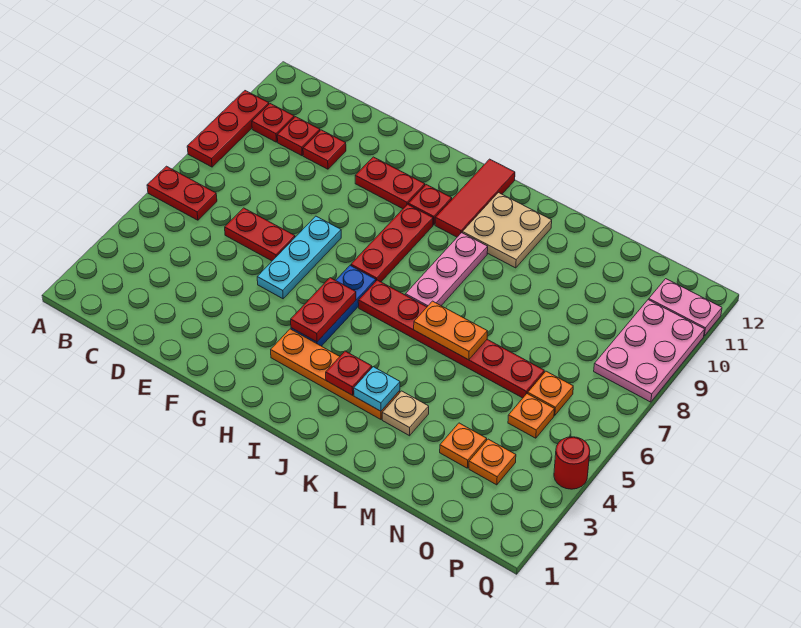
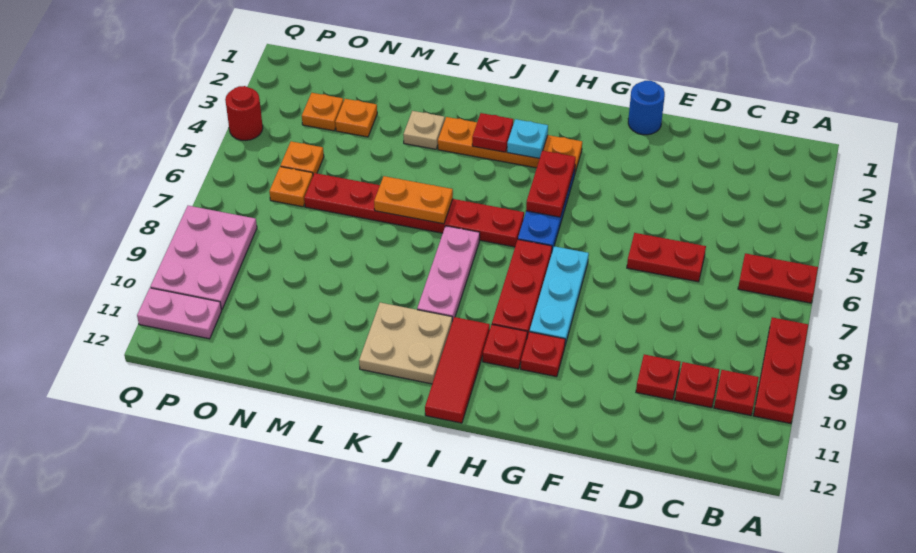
none -> blue 1x1 round brick [628,81,665,135]
cyan 1x3 plate [257,216,341,299] -> cyan 1x3 plate moved to [530,246,589,345]
red 1x2 plate [355,157,425,209] -> red 1x1 plate [521,332,565,377]
cyan 1x1 plate [354,367,400,411] -> cyan 1x1 plate moved to [507,119,548,158]

